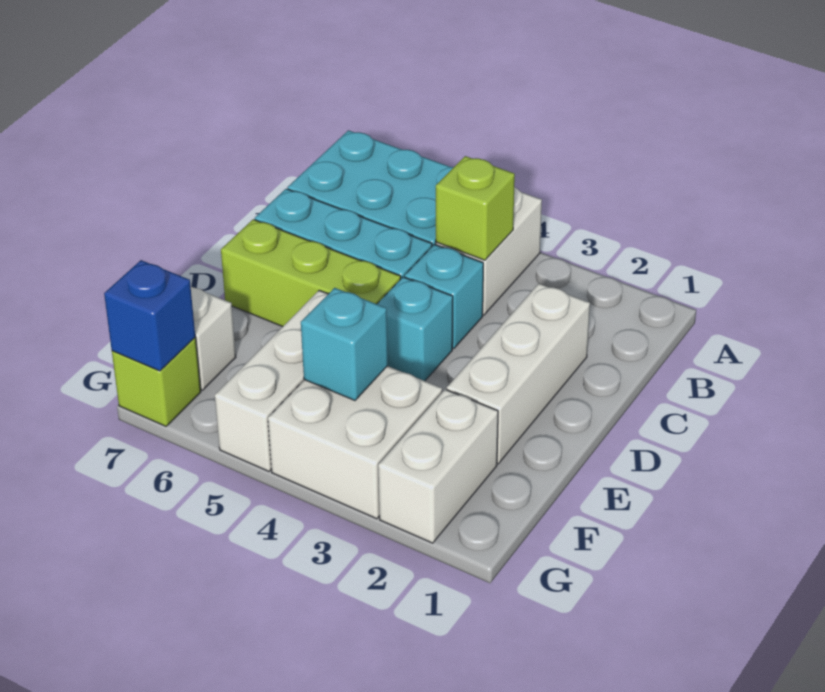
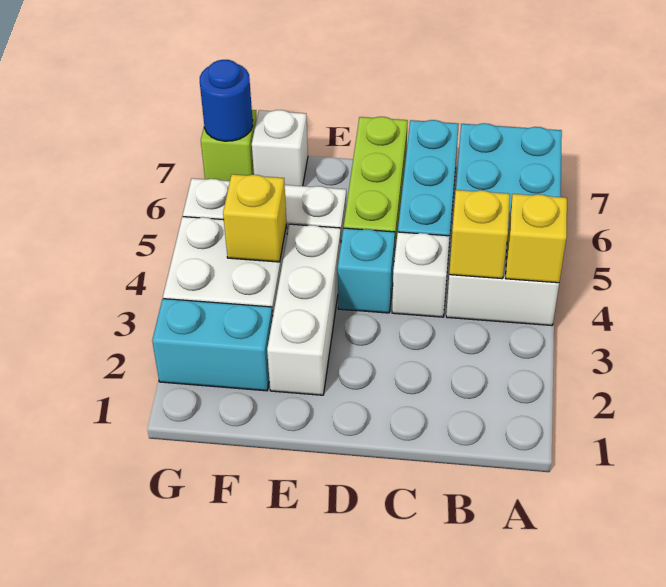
none -> yellow 1x1 brick [506,194,567,283]
lime 1x1 brick [436,156,515,260] -> yellow 1x1 brick [449,190,510,279]
white 1x3 brick [447,284,590,464] -> white 1x3 brick turned to [267,224,341,395]
cyan 1x1 brick [405,244,483,349] -> white 1x1 brick [392,232,450,317]
white 1x2 brick [378,389,498,543] -> cyan 1x2 brick [152,299,273,391]
cyan 1x1 brick [301,288,388,401] -> yellow 1x1 brick [223,174,287,262]
blue 1x1 brick [104,260,195,371] -> blue 1x1 round brick [200,60,253,141]

